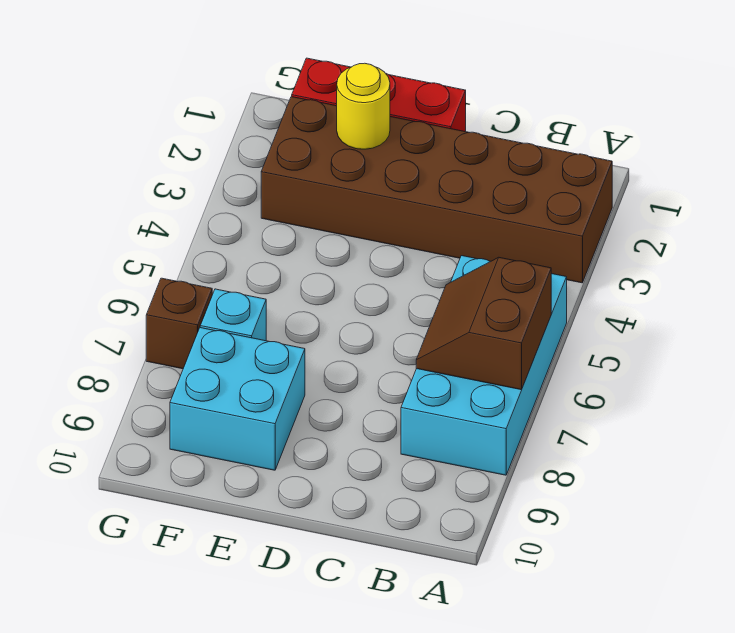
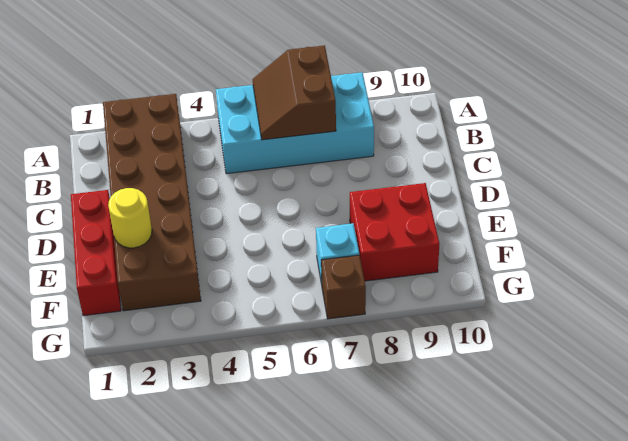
brown 2x2 slope [416,258,551,390] -> brown 2x2 slope turned to [253,45,336,140]
cyan 2x2 brick [170,328,305,470] -> red 2x2 brick [350,183,440,281]

